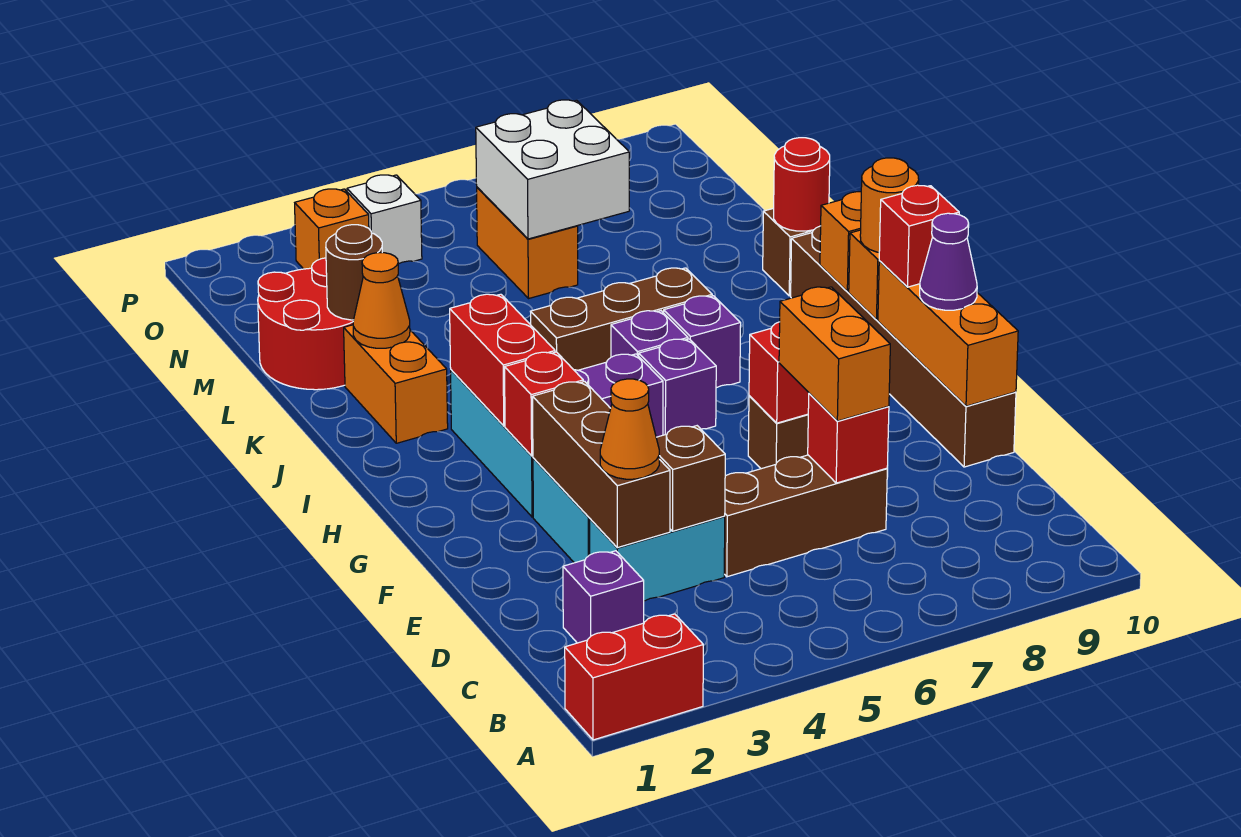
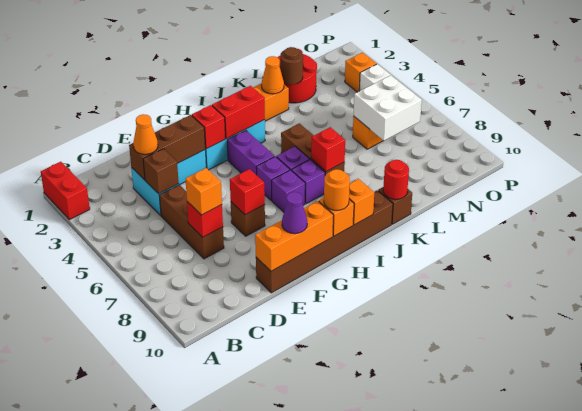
purple 1x1 brick [563,551,644,643] -> purple 1x1 brick moved to [272,170,305,212]
orange 1x2 brick [779,287,890,421] -> orange 1x1 brick [186,168,222,215]
red 1x1 brick [879,185,959,287] -> red 1x1 brick moved to [311,127,345,171]

